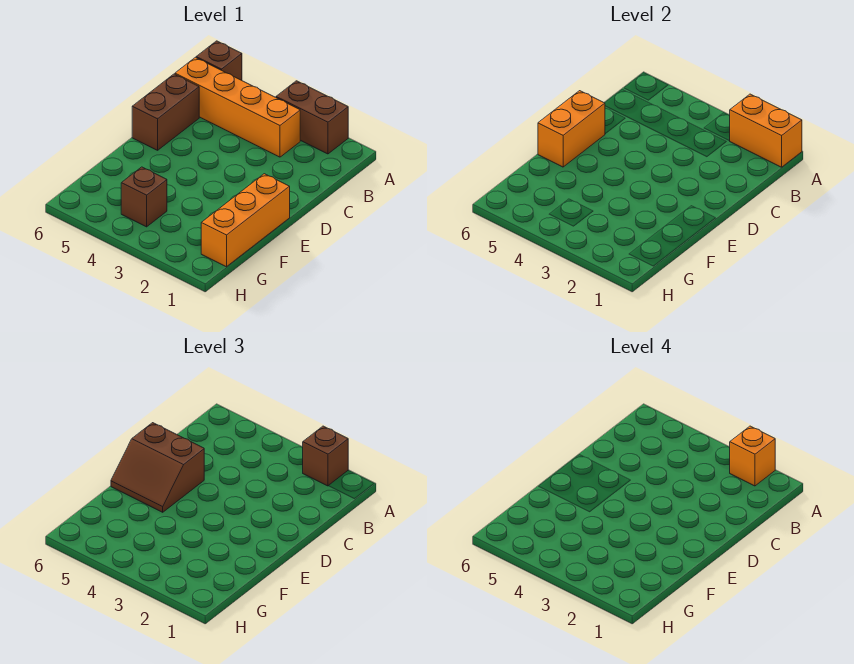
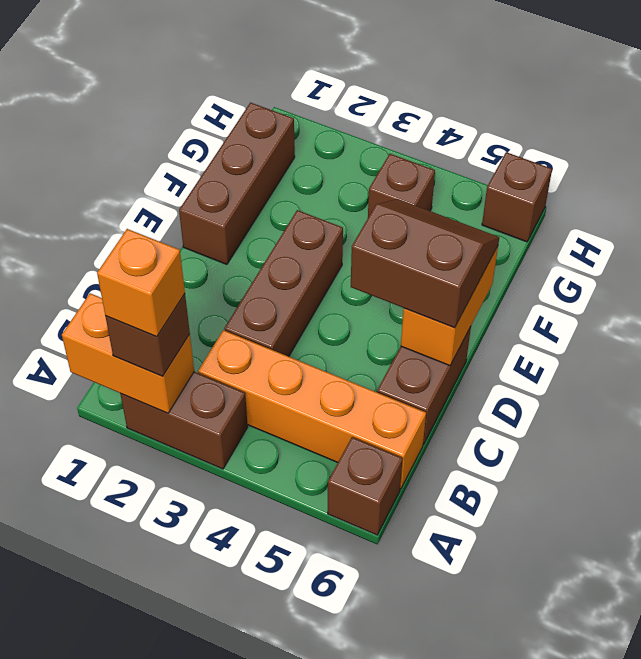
none -> brown 1x3 brick [224,210,343,357]
orange 1x3 brick [201,174,290,267] -> brown 1x3 brick [179,103,295,264]
none -> brown 1x1 brick [482,152,552,242]

